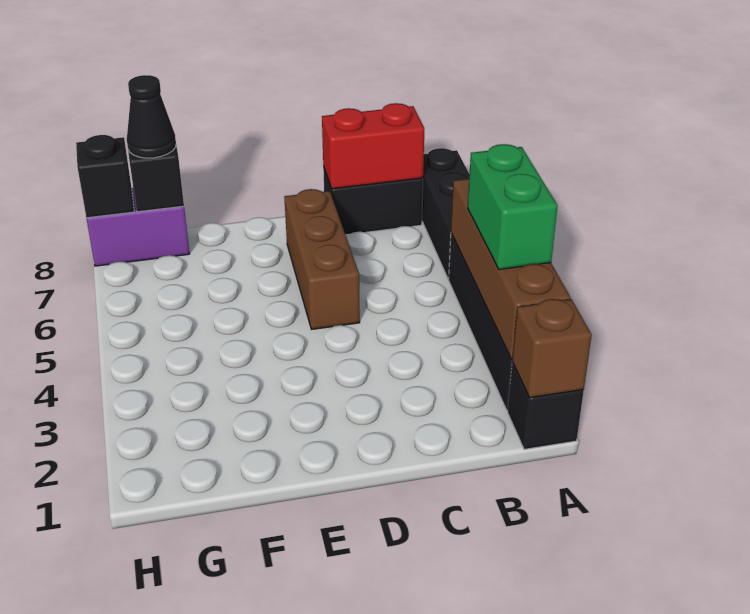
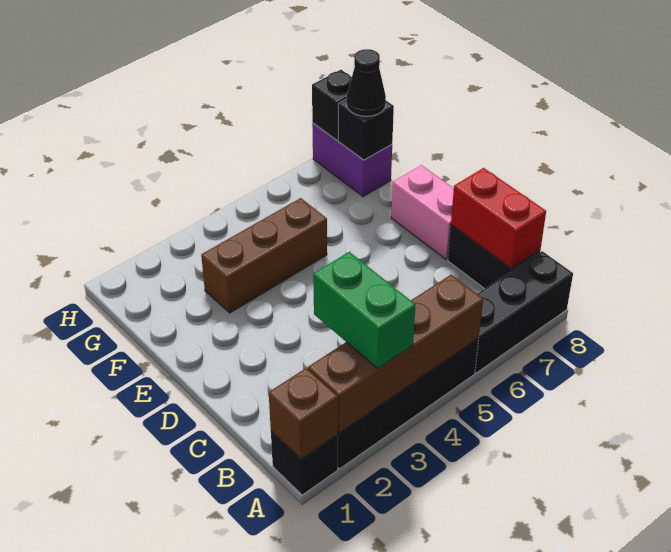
green 1x2 brick [468,144,558,269] -> green 1x2 brick turned to [313,252,415,369]
brown 1x3 brick [284,189,360,329] -> brown 1x3 brick moved to [201,198,327,313]
none -> pink 1x2 brick [391,165,454,260]

